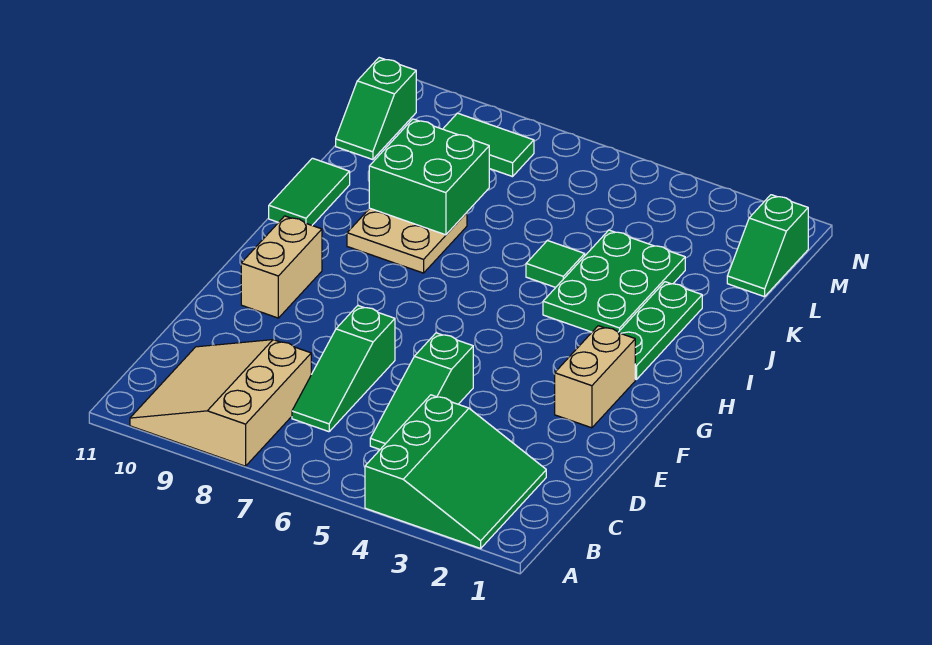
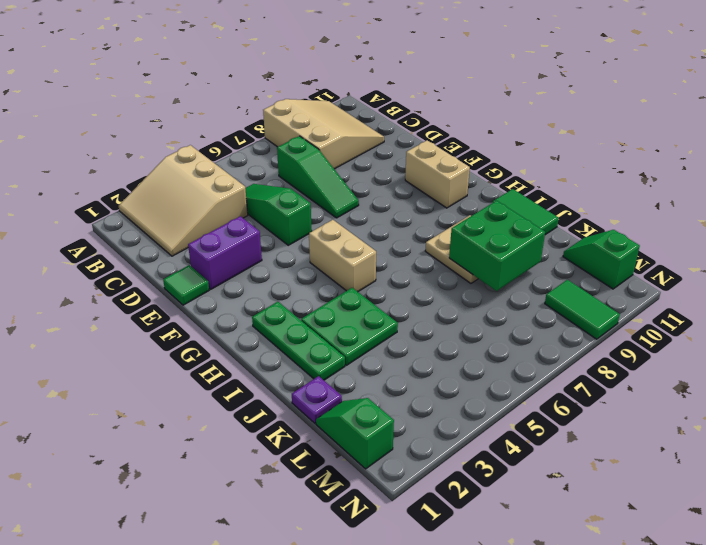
green 3x3 slope [365,395,546,548] -> tan 3x3 slope [119,145,248,256]
green 1x3 slope [292,306,395,432] -> green 1x3 slope turned to [277,136,359,218]
none -> purple 1x2 brick [188,216,262,289]
tan 1x2 brick [555,326,635,428] -> tan 1x2 brick moved to [309,220,376,292]
green 2x3 plate [543,230,685,332] -> green 2x2 plate [301,288,398,365]
green 1x1 tile [526,240,585,287] -> green 1x1 tile moved to [163,265,209,305]
none -> purple 1x1 plate [292,376,342,423]
green 1x2 tile [443,113,534,177] -> green 1x2 tile turned to [545,280,620,339]

